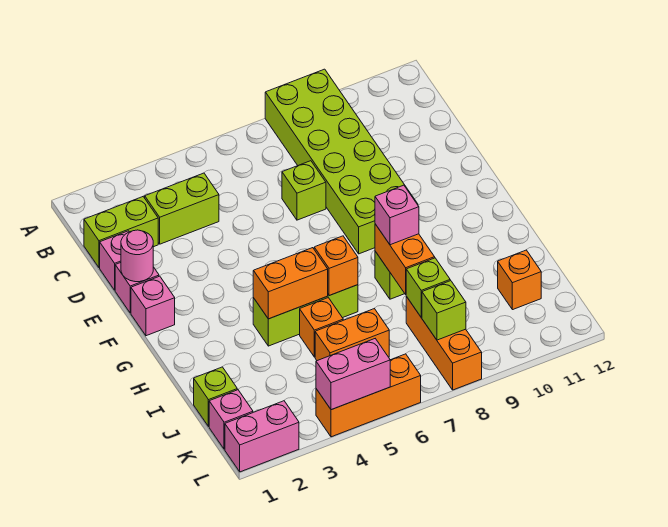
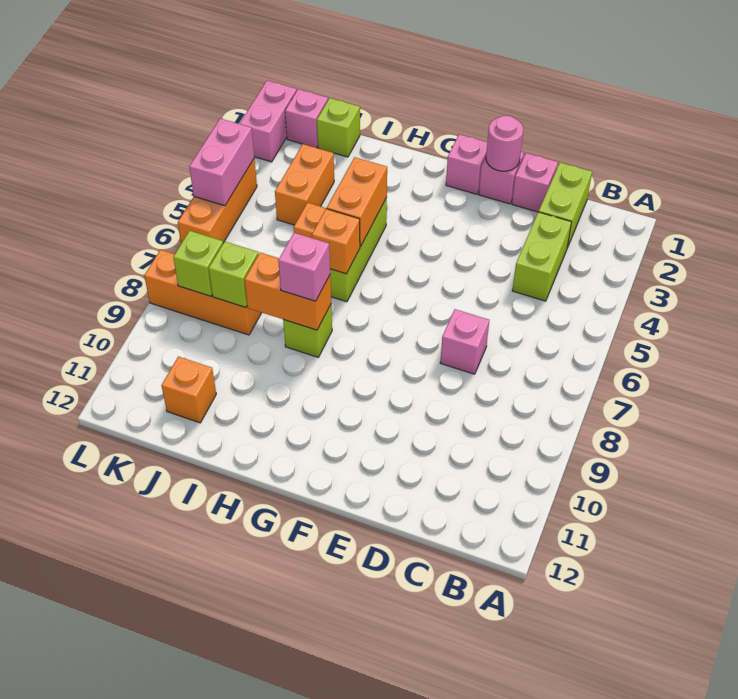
lime 2x6 brick [265,69,418,254] -> none
lime 1x1 brick [282,161,326,220] -> pink 1x1 brick [440,309,489,374]
orange 1x2 brick [315,309,389,361] -> orange 1x2 brick moved to [275,144,334,225]

